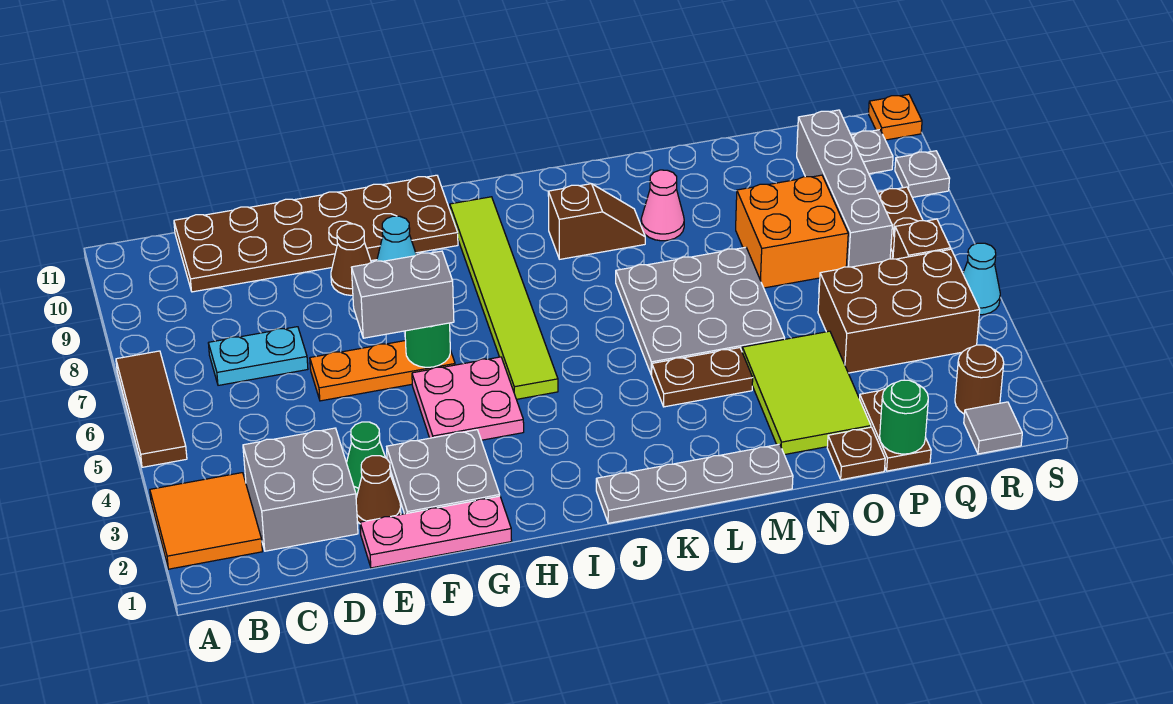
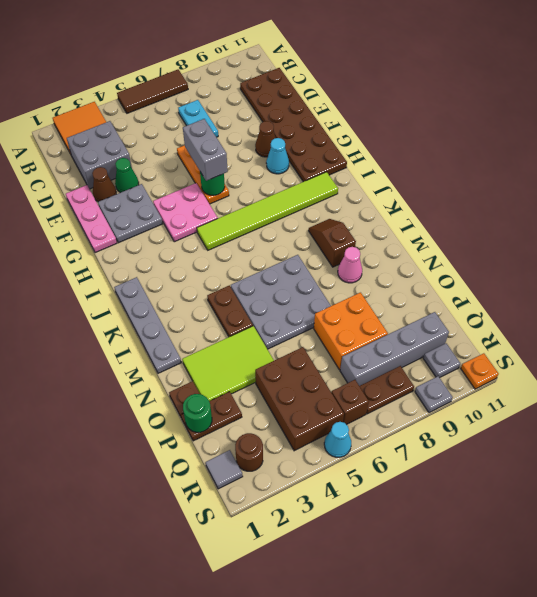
brown 1x2 slope [548,184,645,259] -> brown 1x2 slope turned to [309,219,356,267]

